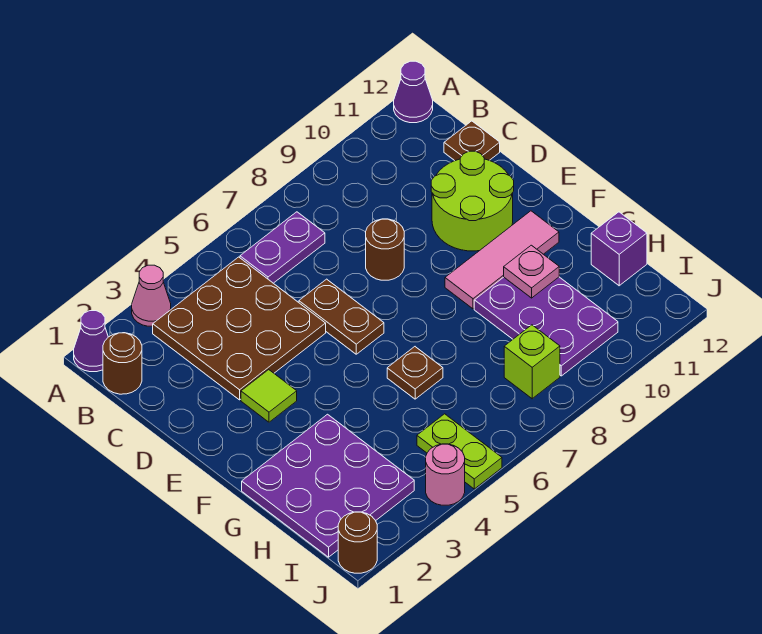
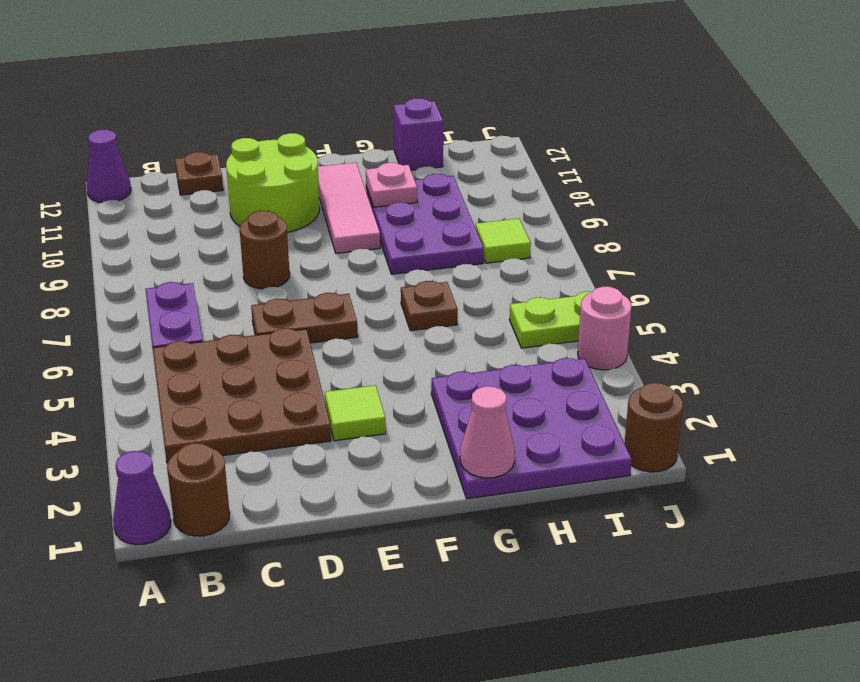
pink 1x1 cone [132,265,171,326] -> pink 1x1 cone moved to [460,386,515,478]
purple 2x3 plate [474,277,618,376] -> purple 2x3 plate turned to [366,174,484,274]
lime 1x1 brick [504,325,560,399] -> lime 1x1 tile [476,219,531,263]

